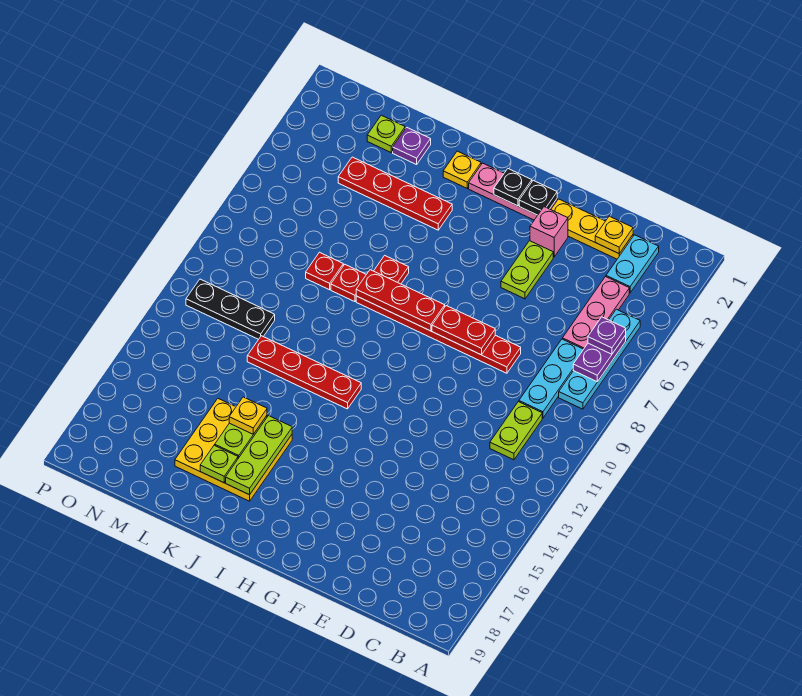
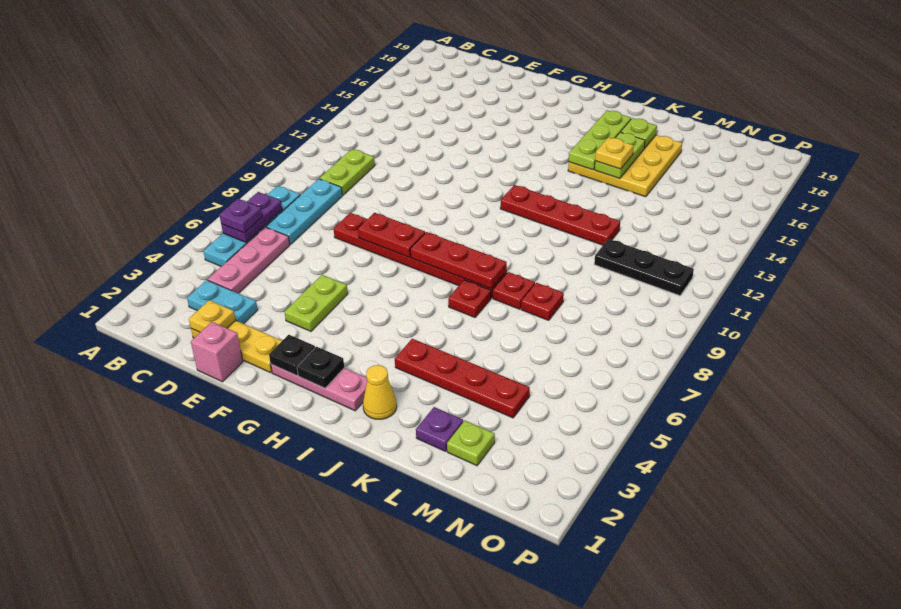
cyan 1x2 plate [606,235,659,293] -> cyan 1x2 plate turned to [187,280,258,324]
pink 1x1 brick [530,207,568,257] -> pink 1x1 brick moved to [191,322,243,382]
yellow 1x1 plate [443,151,481,188] -> yellow 1x1 cone [363,365,397,419]

